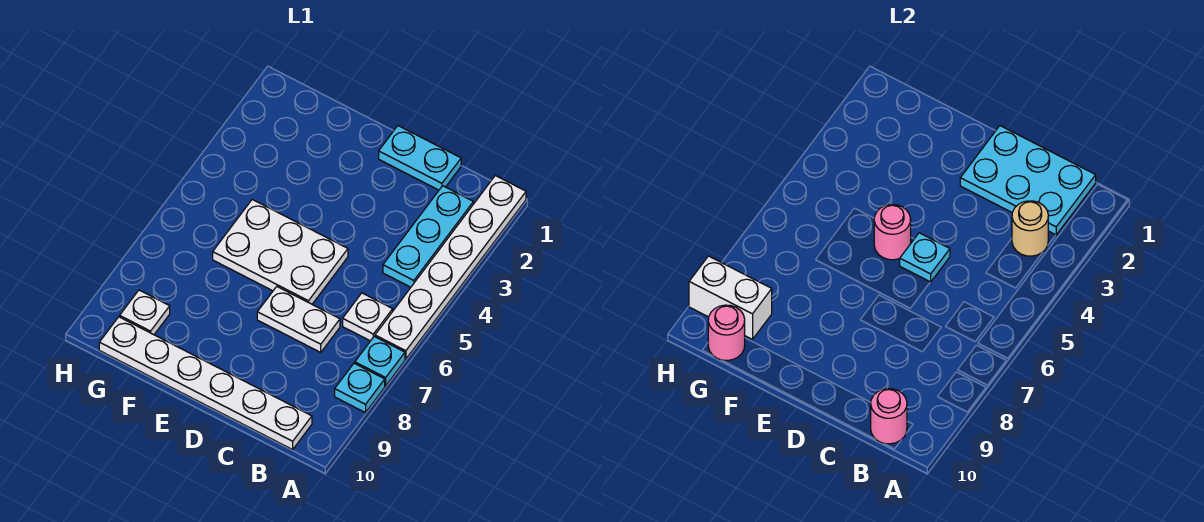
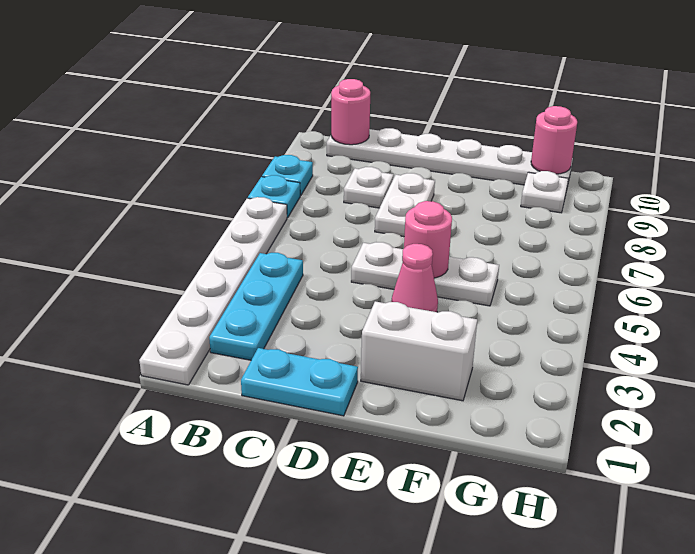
cyan 2x3 plate [960,126,1096,235] -> none
tan 1x1 round brick [1012,201,1048,256] -> none
white 1x1 plate [343,293,393,341] -> white 1x1 plate moved to [344,167,393,208]
white 1x2 plate [257,287,340,352] -> white 1x2 plate turned to [375,173,435,237]
white 2x3 plate [213,199,348,304] -> white 1x3 plate [351,242,499,306]
cyan 1x1 plate [900,233,950,282] -> none
none -> pink 1x1 cone [391,244,438,312]
white 1x2 brick [689,256,772,339] -> white 1x2 brick moved to [361,301,477,401]

